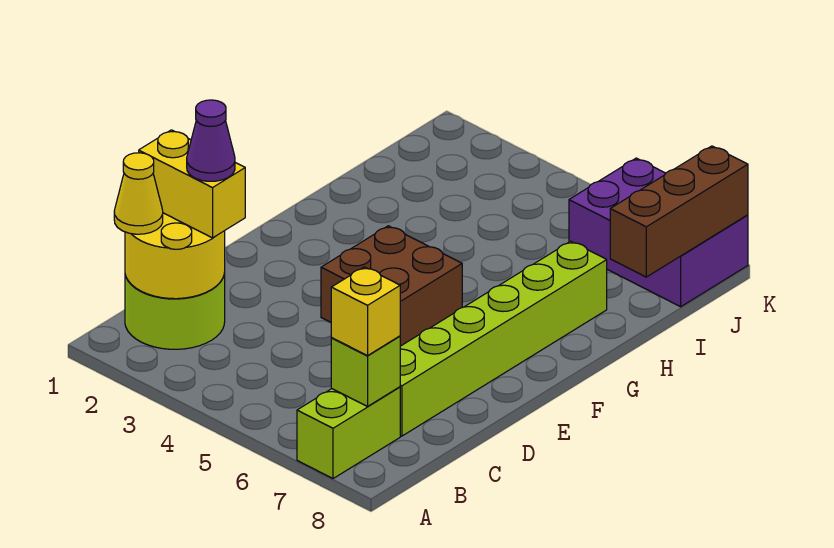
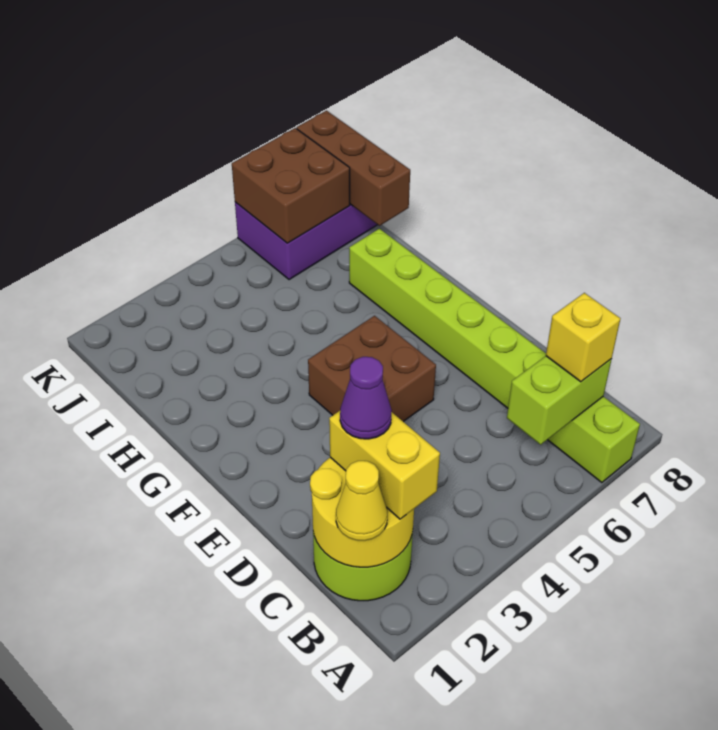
lime 1x1 brick [331,336,400,407] -> lime 1x2 brick [507,356,612,445]
yellow 1x2 brick [139,130,245,238] -> yellow 1x2 brick turned to [329,411,440,519]
none -> brown 2x2 brick [232,128,350,243]

